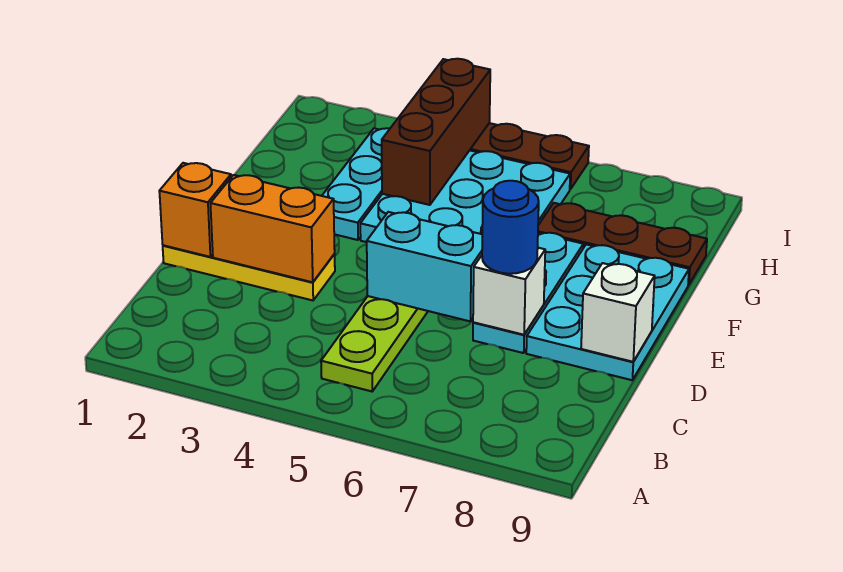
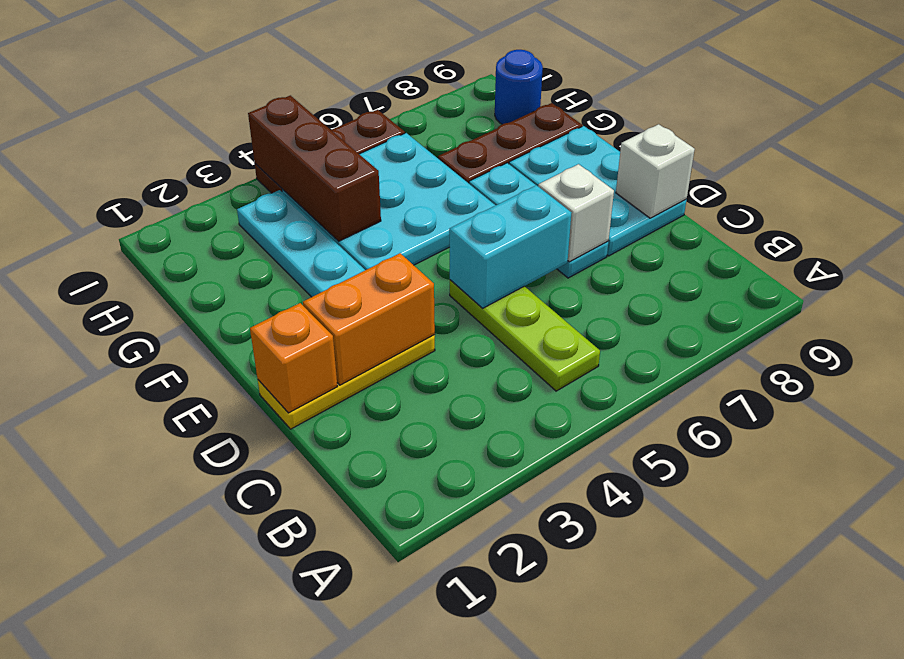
blue 1x1 round brick [482,181,539,274] -> blue 1x1 round brick moved to [495,50,543,124]

